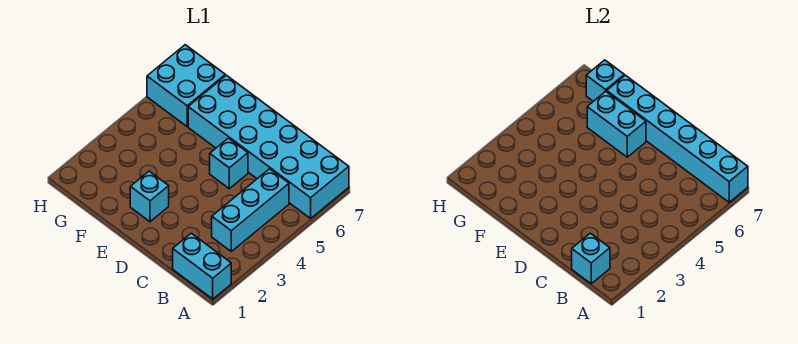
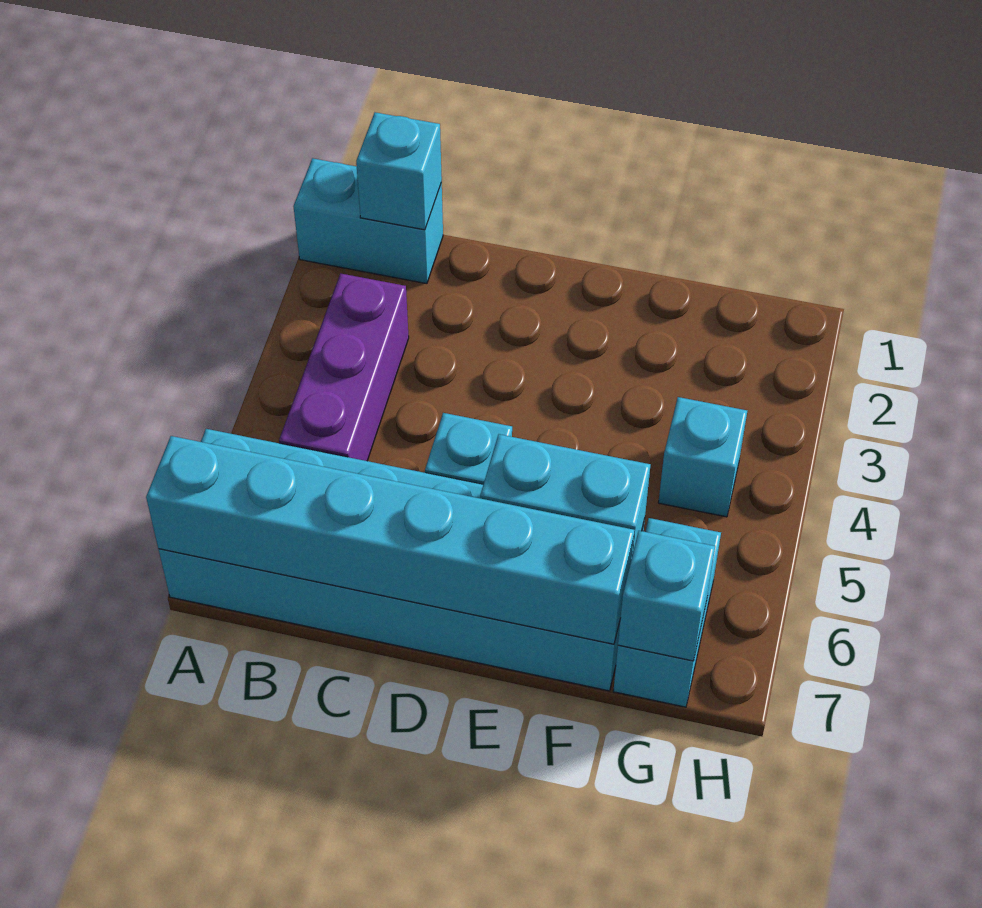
cyan 1x3 brick [212,169,289,251] -> purple 1x3 brick [279,273,409,461]
cyan 1x1 brick [130,171,169,222] -> cyan 1x1 brick moved to [658,397,747,517]
cyan 2x2 brick [147,45,225,126] -> cyan 1x2 brick [613,518,721,707]

